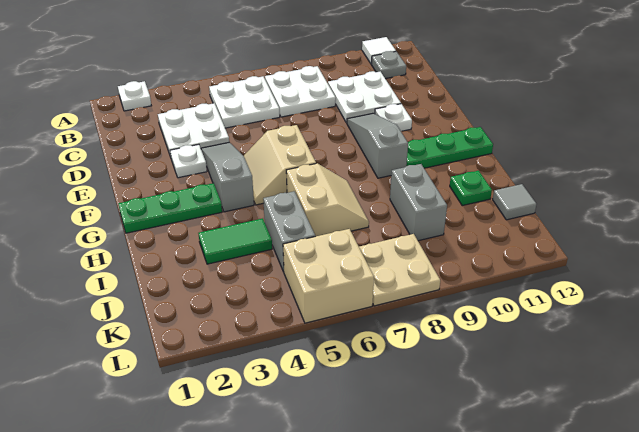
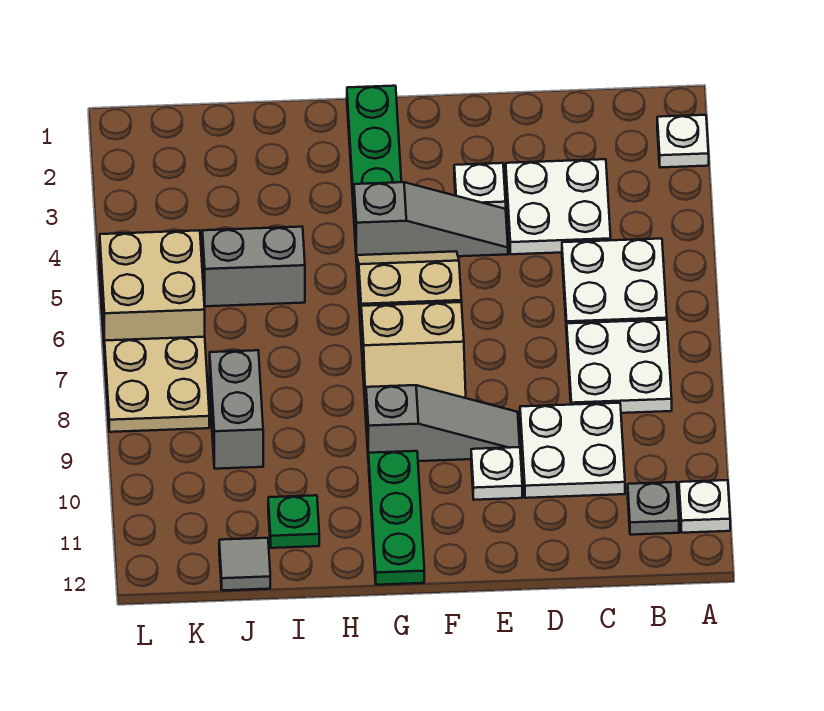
white 1x1 tile [362,37,396,64] -> white 1x1 plate [679,480,730,533]
tan 2x2 slope [286,163,369,236] -> tan 2x2 slope moved to [361,302,466,414]
green 1x2 tile [199,218,272,264] -> none
grey 1x2 brick [390,164,447,241] -> grey 1x2 brick turned to [210,350,263,469]

